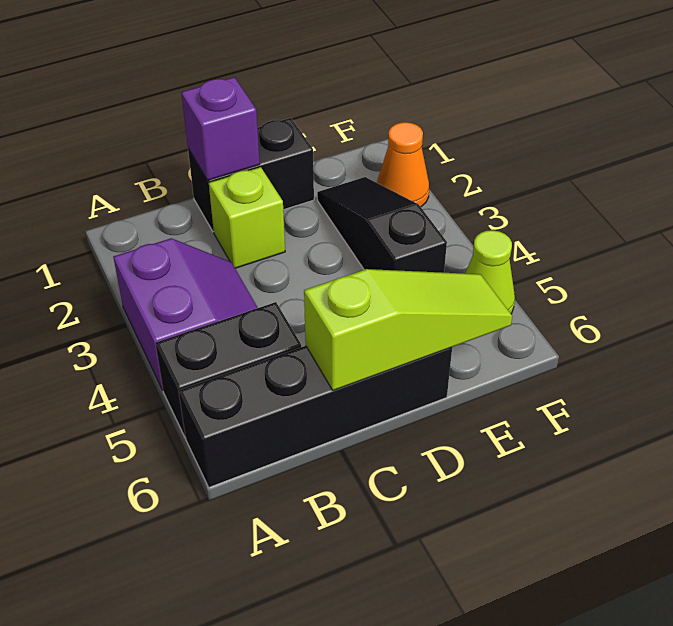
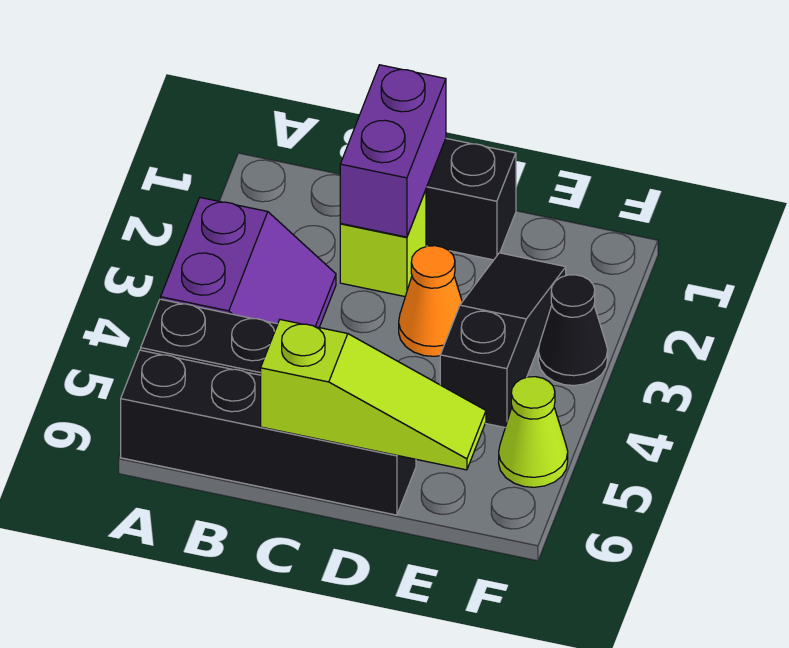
purple 1x1 brick [181,77,260,180] -> purple 1x2 brick [340,65,446,237]
orange 1x1 cone [377,122,429,207] -> orange 1x1 cone moved to [399,246,462,356]
none -> black 1x1 cone [538,275,608,386]

